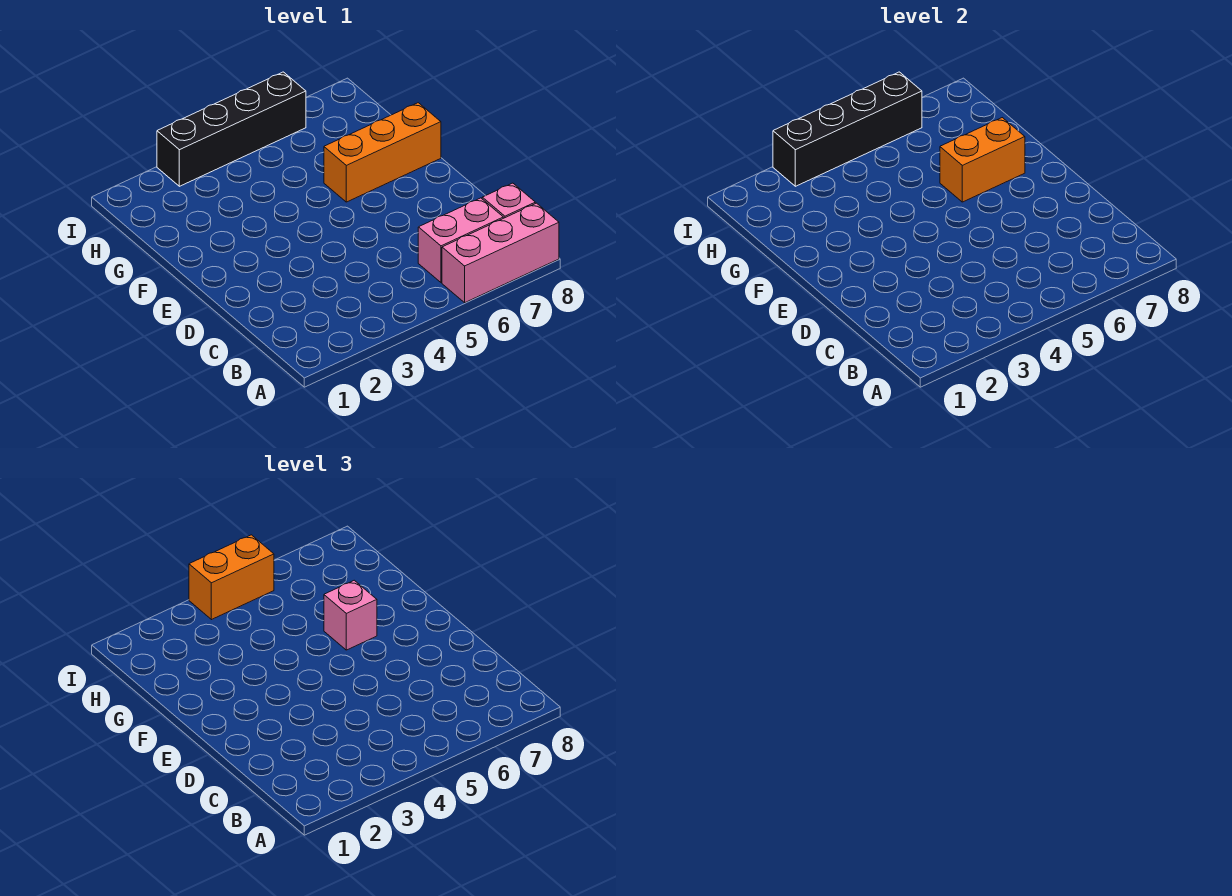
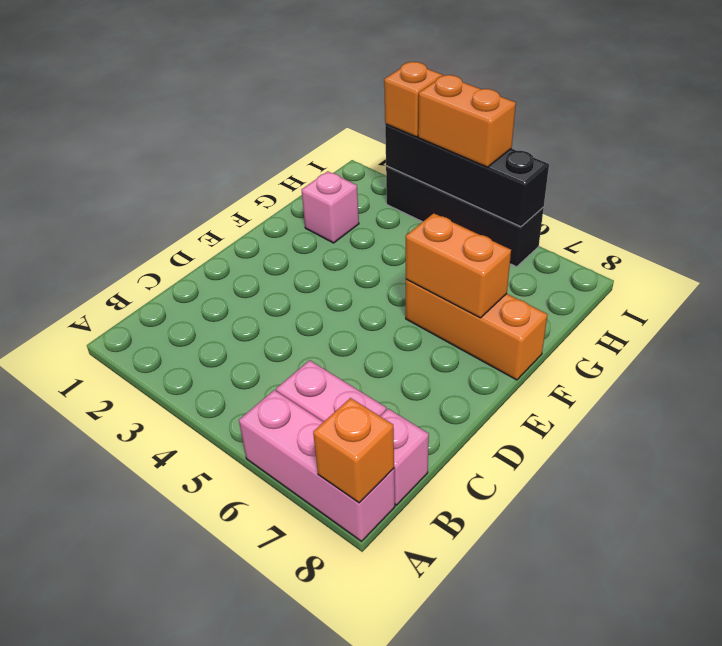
none -> orange 1x1 brick [313,398,394,503]
pink 1x1 brick [324,580,377,650] -> pink 1x1 brick moved to [302,171,359,243]
none -> orange 1x1 brick [384,62,443,137]

